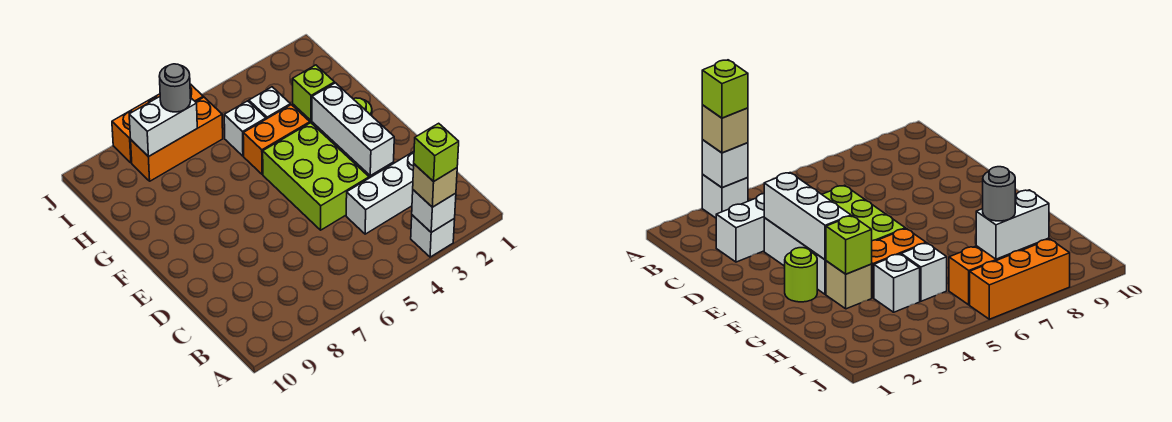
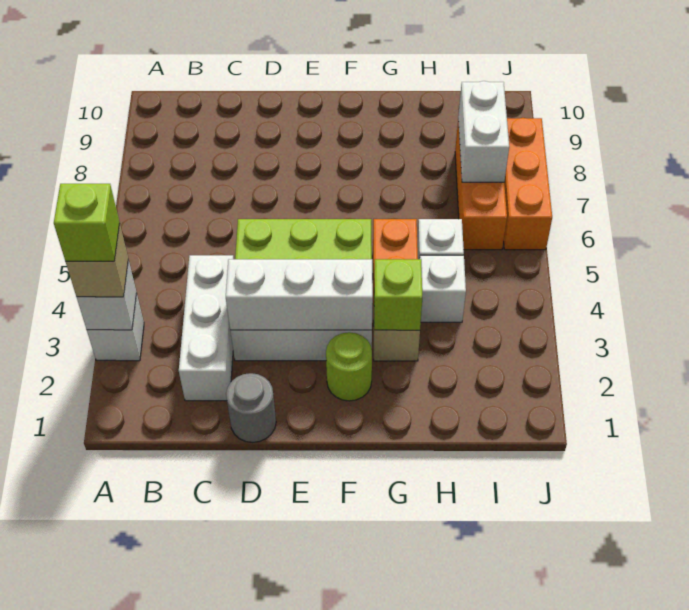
grey 1x1 round brick [159,64,191,112] -> grey 1x1 round brick moved to [226,373,276,442]

